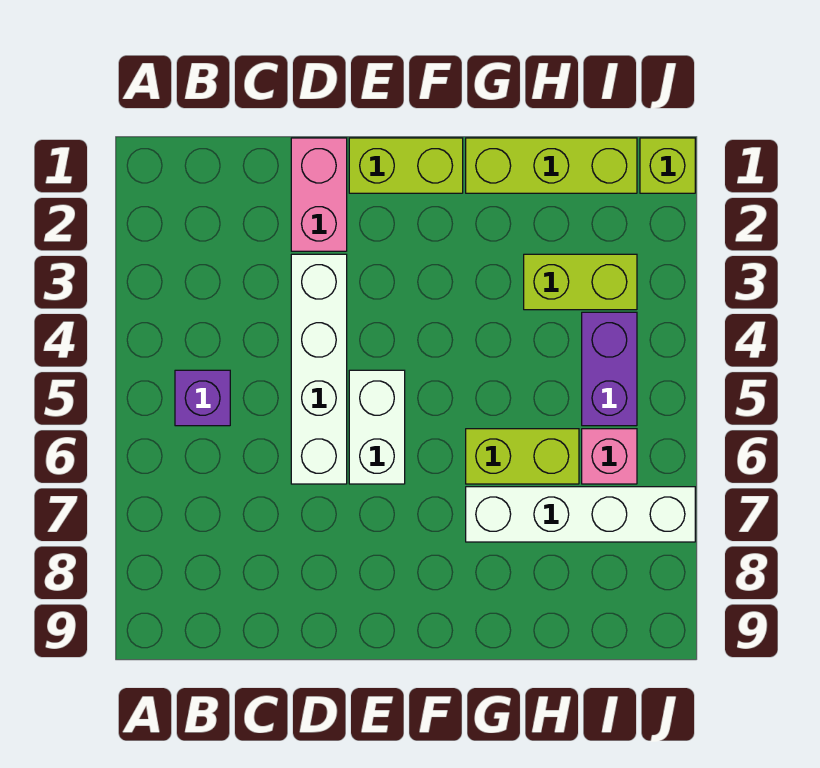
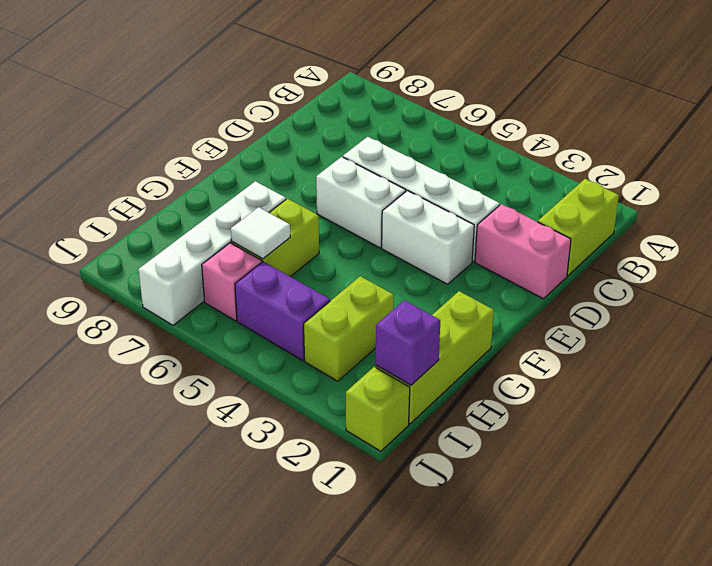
purple 1x1 brick [175,370,230,426] -> purple 1x1 brick moved to [376,300,440,385]
lime 1x2 brick [349,138,463,193] -> lime 1x2 brick moved to [538,179,619,276]
none -> white 1x2 brick [382,191,474,284]
none -> white 1x1 tile [231,207,290,259]

